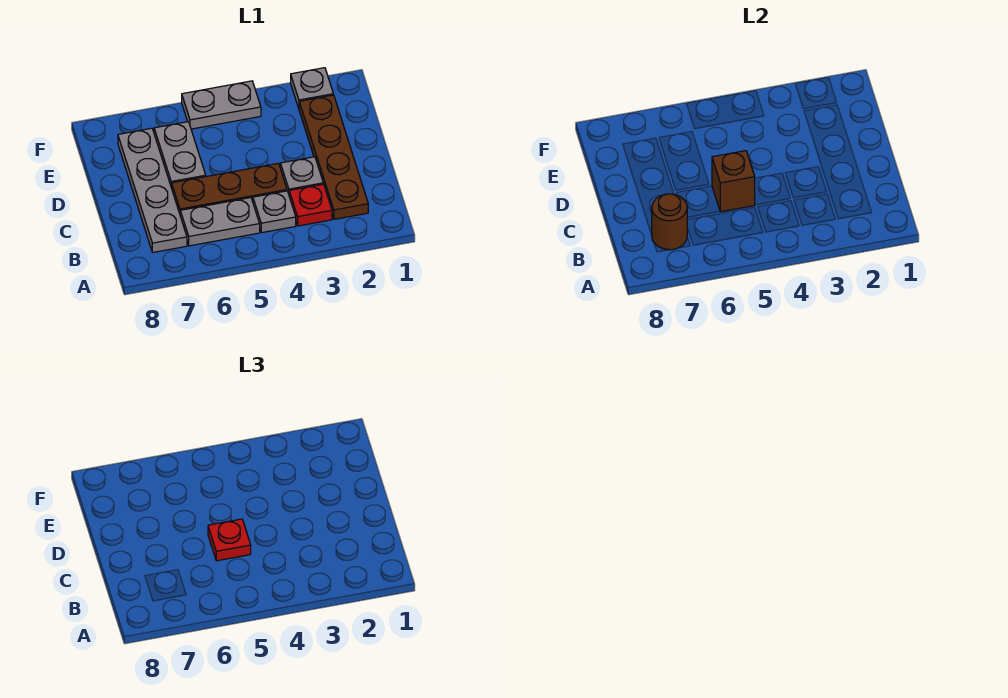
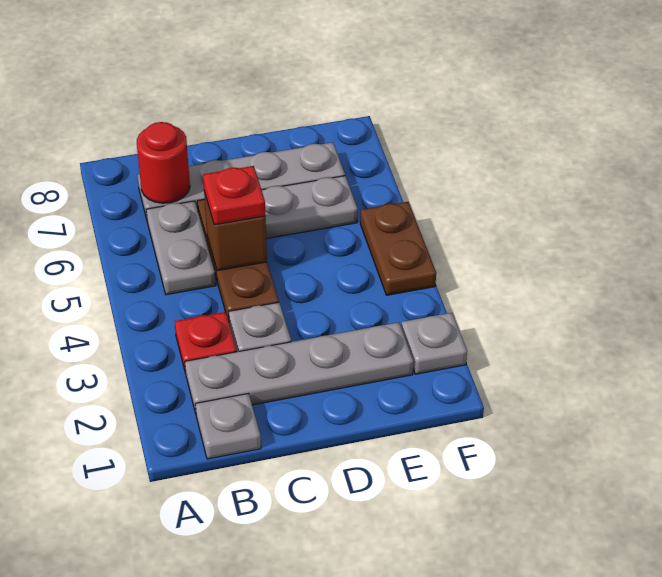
brown 1x4 plate [299,95,368,219] -> grey 1x4 plate [185,322,413,413]
grey 1x1 plate [253,191,296,233] -> grey 1x1 plate moved to [195,393,261,459]
brown 1x1 round brick [652,194,687,250] -> red 1x1 round brick [137,122,190,203]
grey 1x2 plate [182,81,261,129] -> brown 1x2 plate [360,202,436,295]

